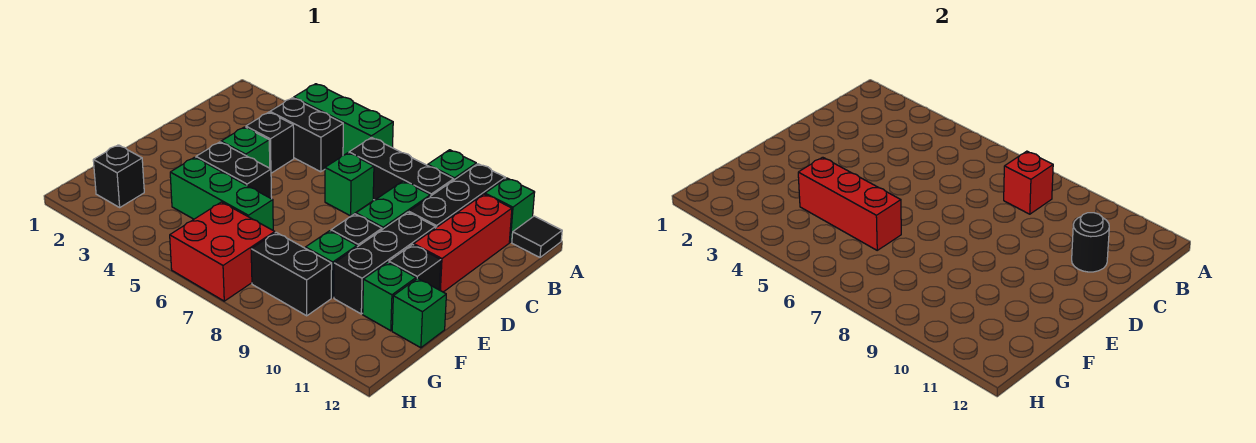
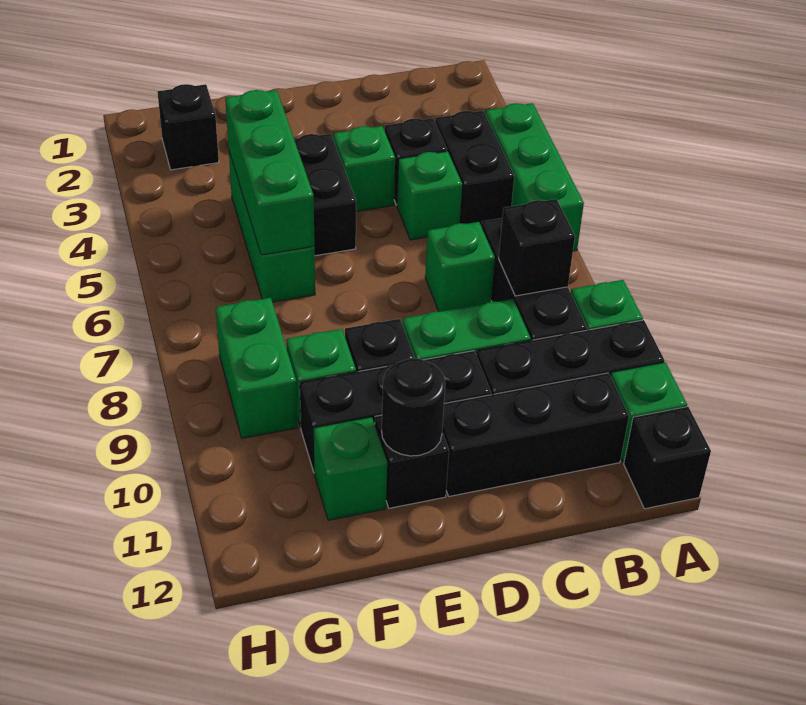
black 1x1 tile [512,216,562,257] -> black 1x1 brick [624,407,711,509]
red 1x1 brick [1004,151,1053,214] -> black 1x1 brick [499,199,575,296]
red 1x3 brick [414,194,512,292] -> black 1x3 brick [442,373,629,496]
black 1x1 round brick [1072,213,1109,272] -> black 1x1 round brick moved to [382,358,445,456]
red 1x3 brick [798,157,901,250] -> green 1x3 brick [225,90,314,255]
green 1x1 brick [392,278,446,348] -> green 1x1 brick moved to [397,151,462,240]
red 2x2 brick [170,202,275,301] -> none
black 1x2 brick [251,232,332,316] -> green 1x2 brick [216,298,298,438]

